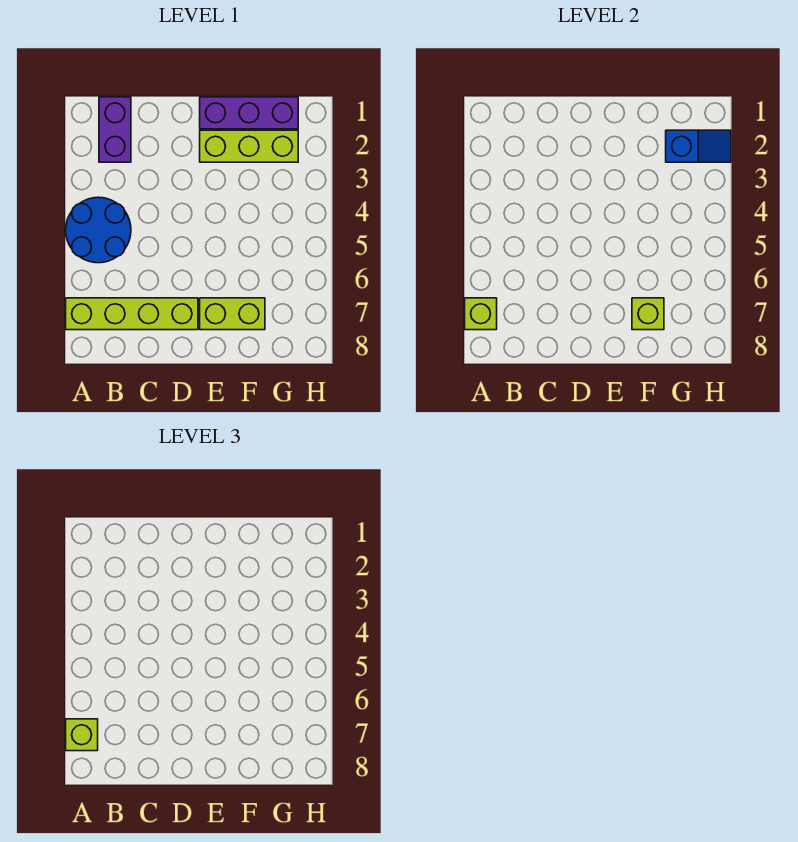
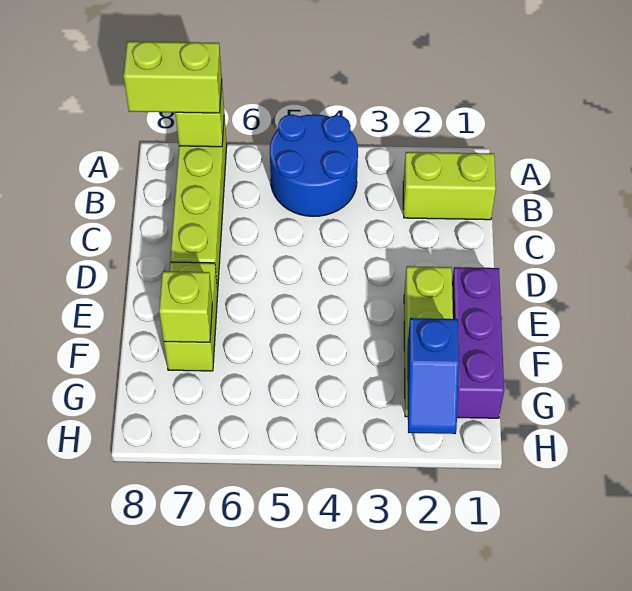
lime 1x1 brick [66,719,98,751] -> lime 1x2 brick [124,41,222,113]
purple 1x2 brick [99,97,131,162] -> lime 1x2 brick [403,152,496,220]

